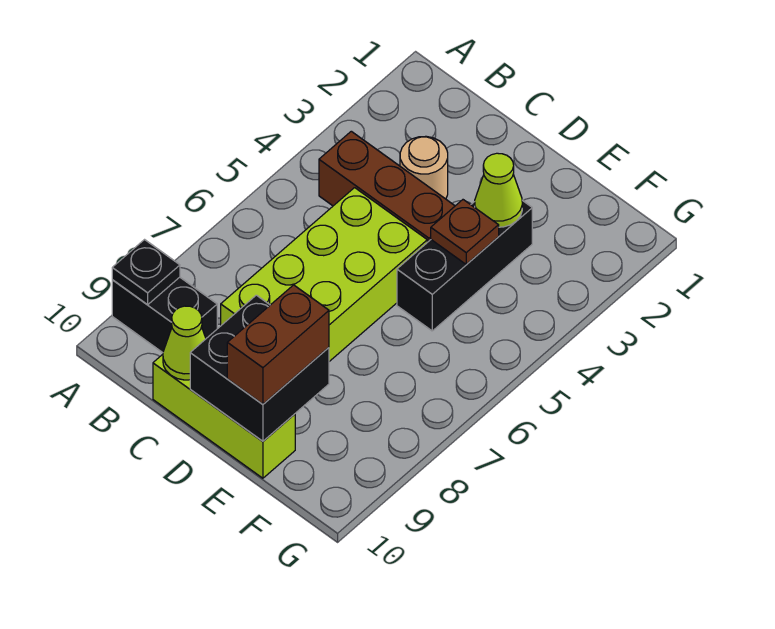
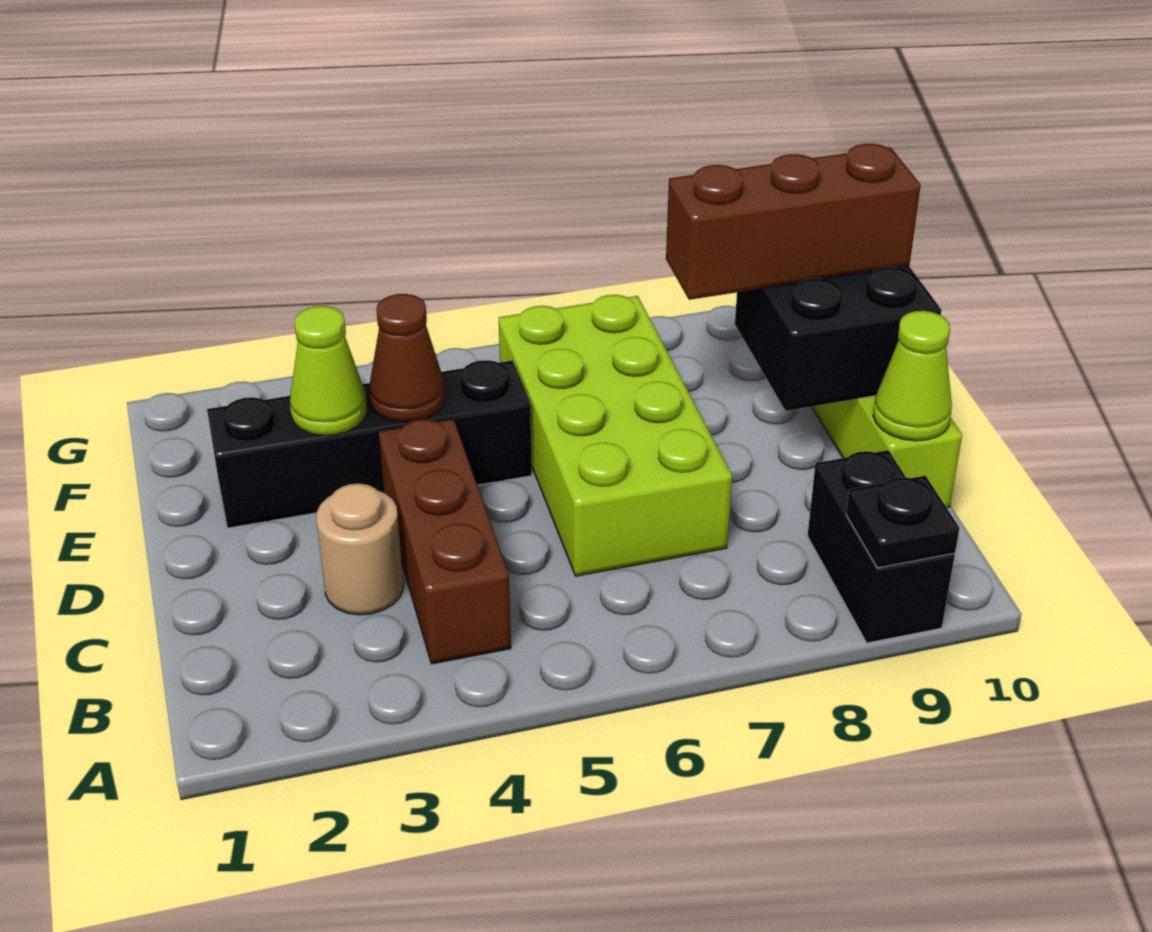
lime 2x4 brick [221,188,427,361] -> lime 2x4 brick turned to [499,295,732,576]
black 1x3 brick [397,200,532,331] -> black 1x4 brick [207,360,532,528]
brown 1x1 plate [431,200,499,265] -> brown 1x1 cone [369,294,445,422]
brown 1x2 brick [227,285,329,404] -> brown 1x3 brick [666,144,921,300]

